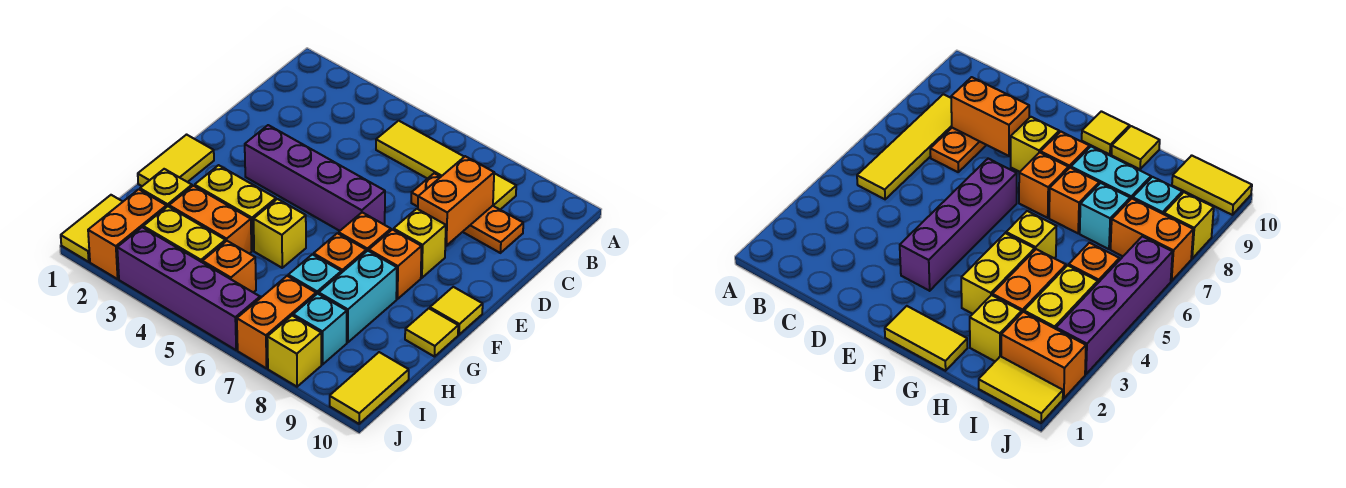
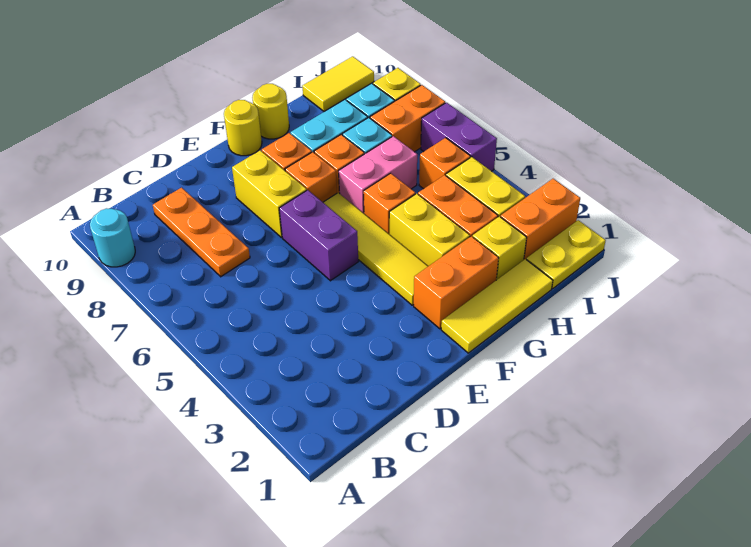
none -> cyan 1x1 round brick [90,208,135,267]
yellow 1x4 tile [376,121,516,210] -> yellow 1x4 tile moved to [323,193,428,305]
orange 1x2 brick [418,156,494,246] -> orange 1x2 brick moved to [414,236,498,329]
purple 1x4 brick [245,125,385,231] -> purple 1x2 brick [279,190,358,281]
yellow 1x1 brick [394,209,446,278] -> yellow 1x2 brick [232,150,307,238]
yellow 1x2 tile [138,135,214,186] -> yellow 1x3 tile [441,259,553,353]
yellow 1x1 tile [430,287,483,335] -> yellow 1x1 round brick [224,100,262,156]
yellow 1x1 brick [254,199,306,268] -> orange 1x1 brick [364,173,415,235]
none -> pink 1x2 brick [339,136,417,213]
yellow 1x1 tile [405,308,458,357] -> yellow 1x1 round brick [252,84,289,139]
yellow 1x2 tile [61,195,123,262] -> yellow 1x2 plate [526,220,606,289]
purple 1x4 brick [117,227,260,350] -> purple 1x2 brick [421,103,497,171]

